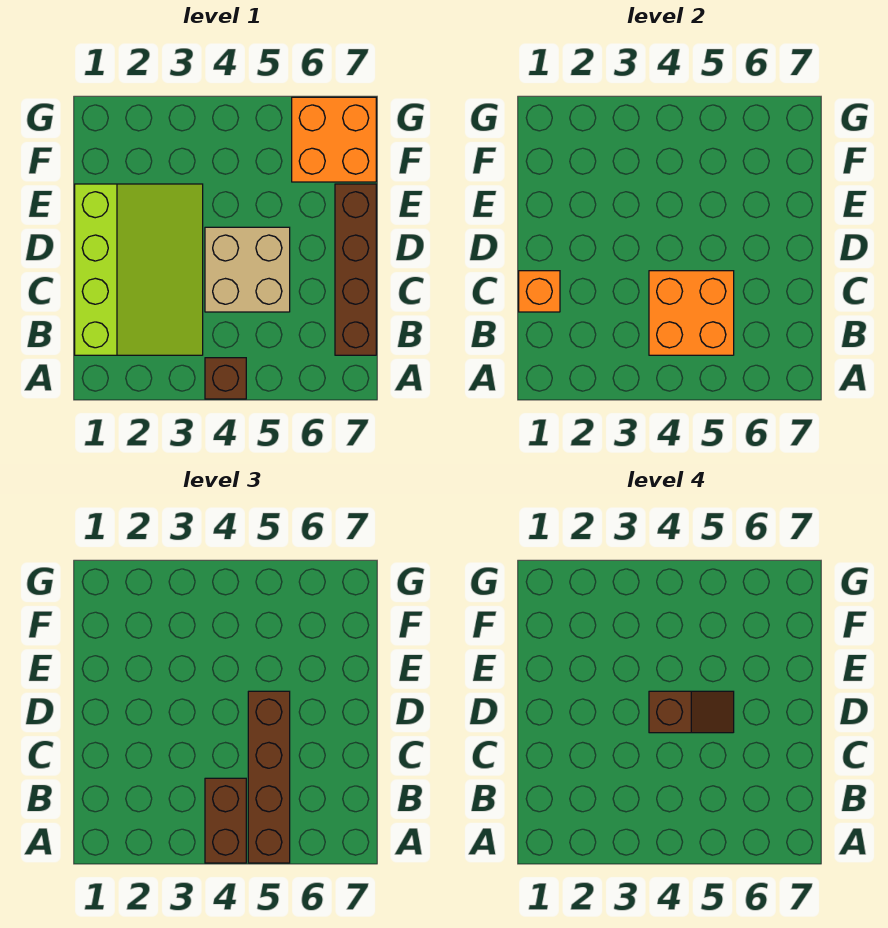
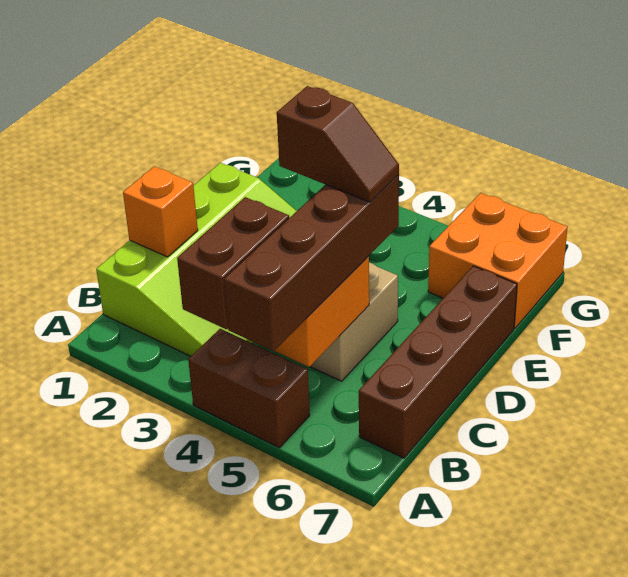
brown 1x1 brick [205,358,246,399] -> brown 1x2 brick [188,329,310,448]

